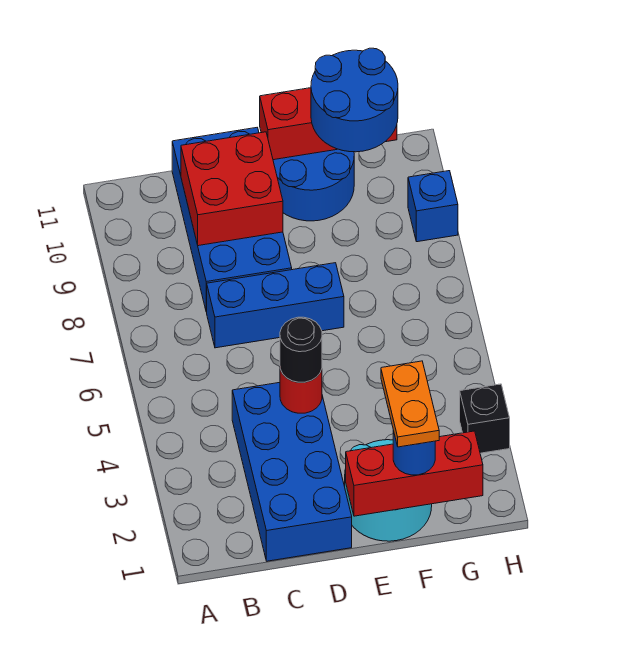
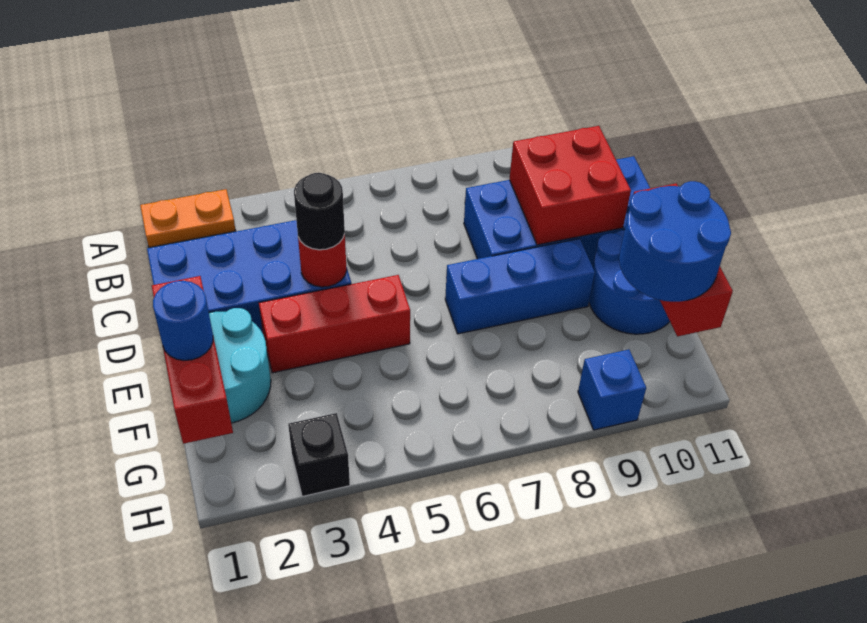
blue 1x3 brick [207,263,344,348] -> blue 1x3 brick turned to [445,239,595,334]
none -> red 1x3 brick [259,275,410,373]
orange 1x2 plate [381,361,439,447] -> orange 1x2 plate moved to [140,189,236,247]

